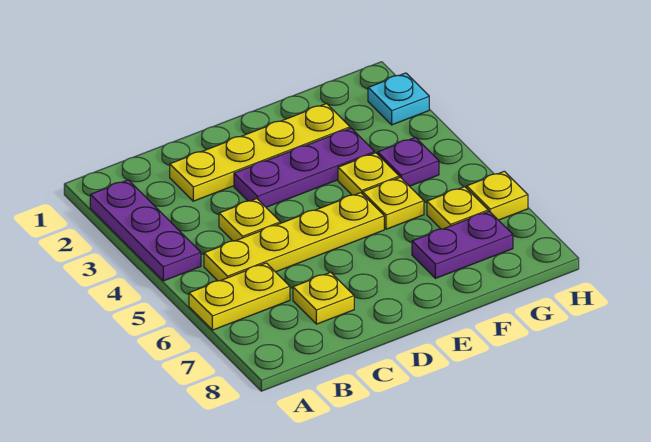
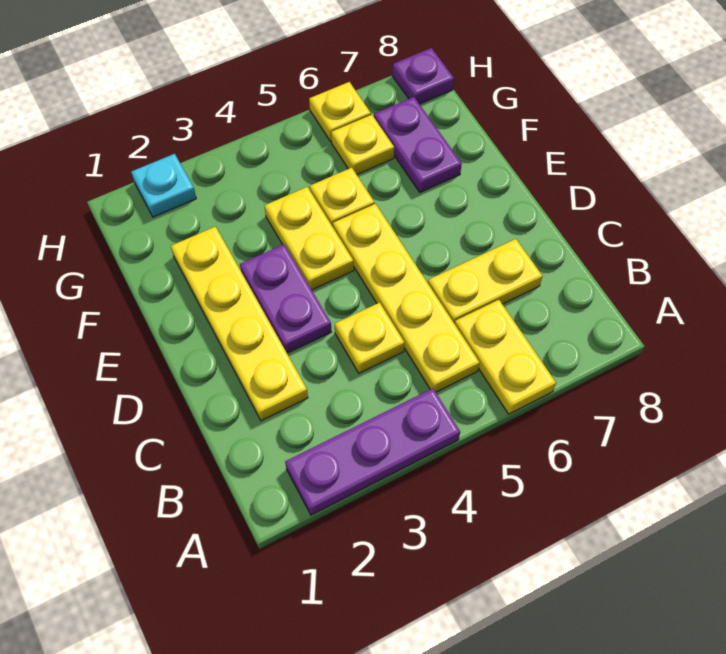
yellow 1x1 plate [293,272,354,324] -> yellow 1x2 plate [428,239,543,324]
purple 1x3 plate [234,128,375,207] -> purple 1x2 plate [240,244,331,353]
yellow 1x1 plate [338,153,399,195] -> yellow 1x2 plate [264,187,354,290]
purple 1x1 plate [378,137,439,186] -> purple 1x1 plate moved to [392,48,454,104]

